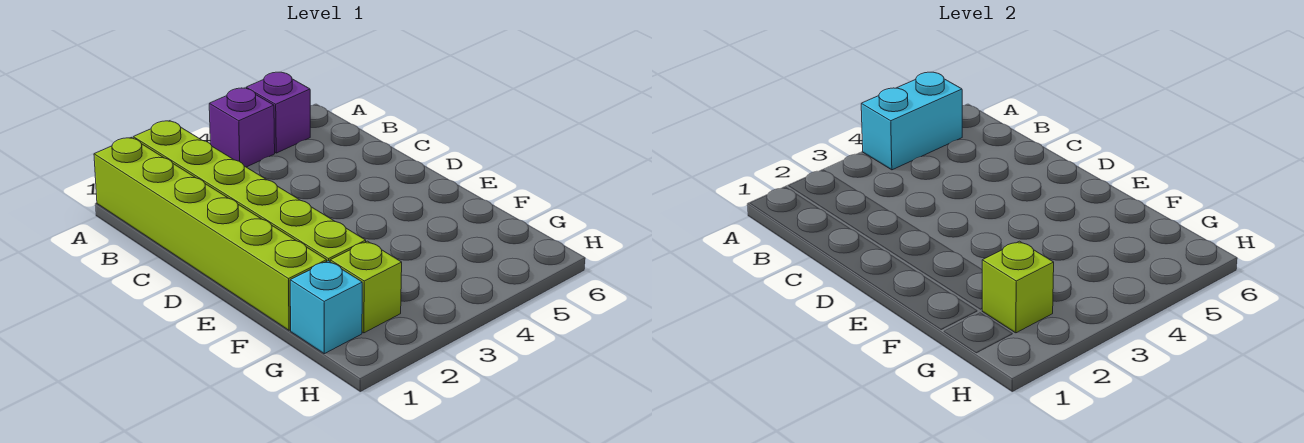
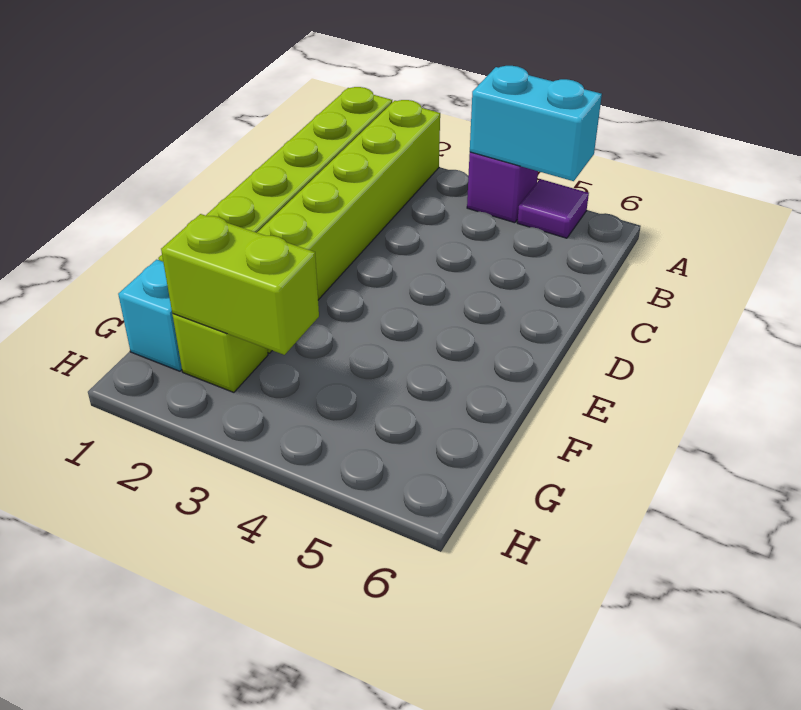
purple 1x1 brick [246,72,310,153] -> purple 1x1 tile [517,179,589,238]
lime 1x1 brick [982,241,1054,333] -> lime 1x2 brick [161,214,319,355]

